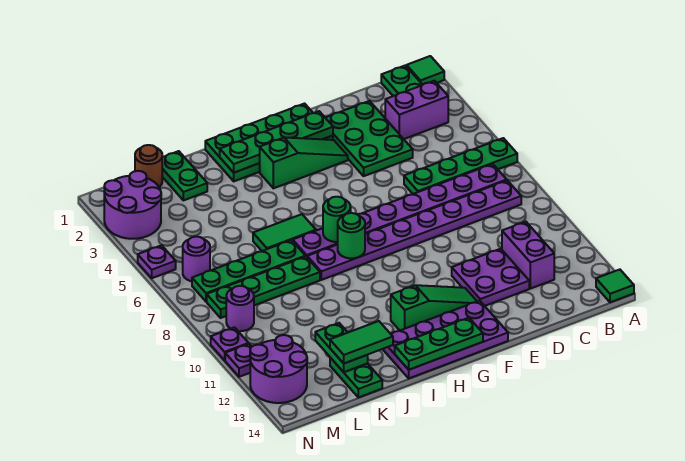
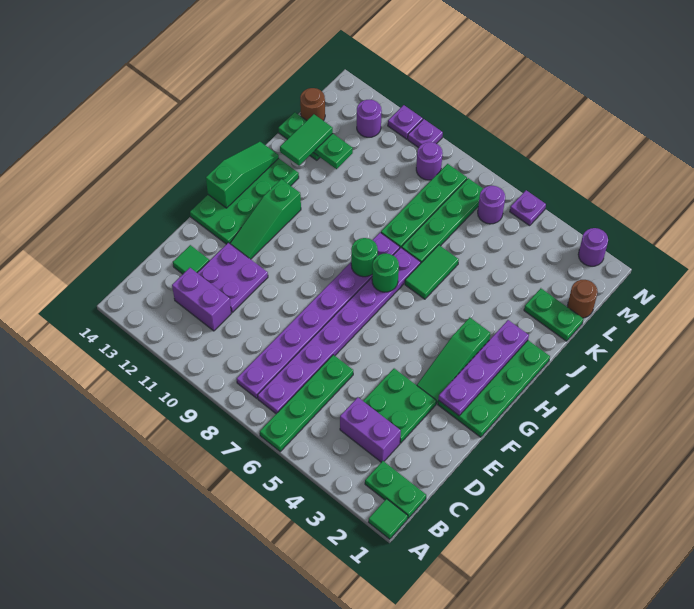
green 1x1 tile [596,270,634,302] -> green 1x1 tile moved to [173,245,209,274]
purple 1x2 brick [385,81,448,139] -> purple 1x2 brick turned to [340,397,401,462]
green 2x3 plate [325,101,413,176] -> green 2x2 plate [363,369,436,443]
green 1x4 plate [220,111,333,173] -> purple 1x4 plate [438,320,529,416]
purple 2x4 plate [383,301,508,378] -> green 2x4 plate [190,158,299,244]
green 1x3 plate [395,318,483,370] -> green 1x3 slope [206,142,279,208]
none -> brown 1x1 round brick [300,88,325,121]
purple 2x2 round brick [104,171,161,239] -> purple 1x1 round brick [578,228,608,266]
purple 2x2 round brick [250,335,307,403] -> purple 1x1 round brick [357,100,382,137]

